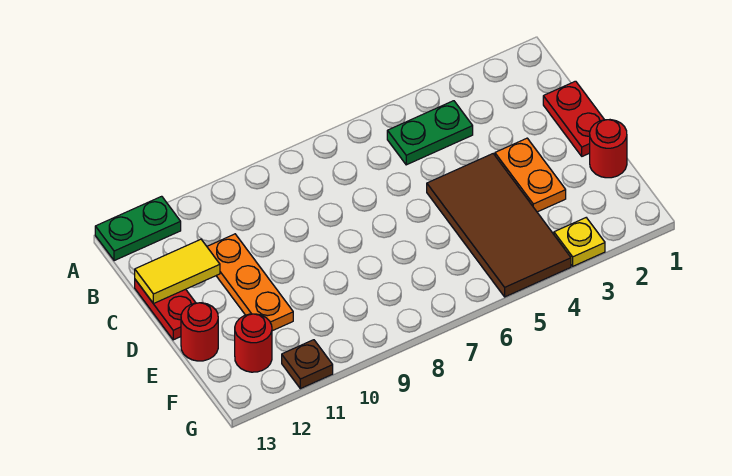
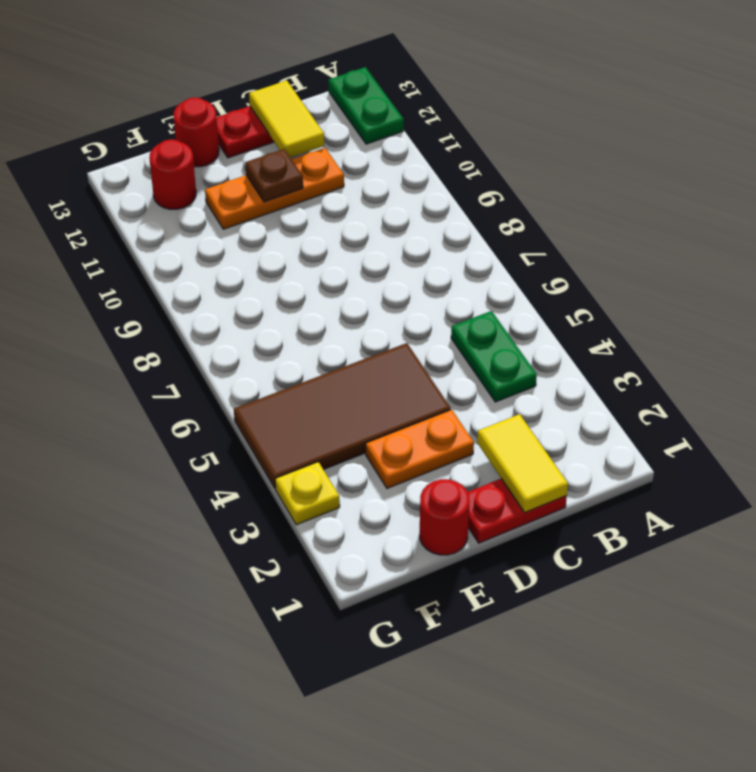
none -> yellow 1x2 tile [477,414,568,513]
brown 1x1 plate [282,340,333,389] -> brown 1x1 plate moved to [245,149,303,202]

